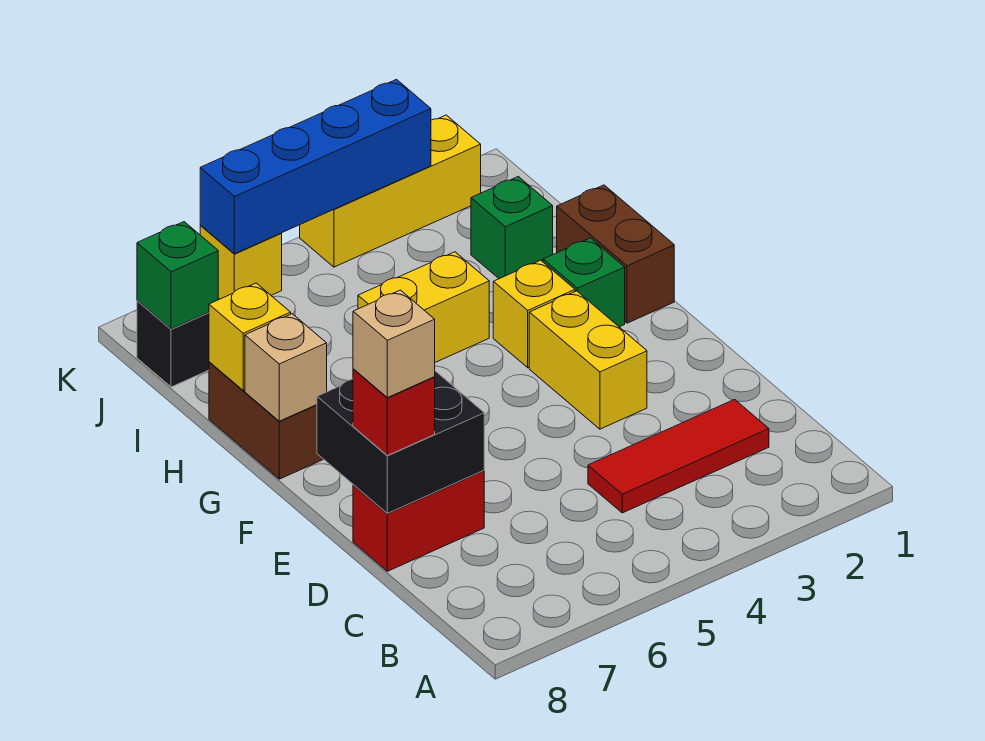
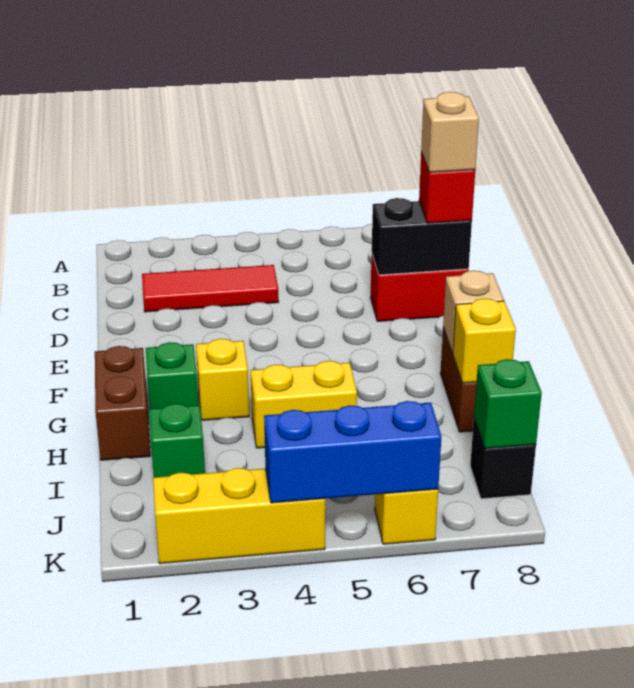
black 2x2 brick [317,371,484,513] -> black 1x2 brick [372,198,472,275]
yellow 1x2 brick [529,291,647,429] -> none
blue 1x4 brick [200,80,431,254] -> blue 1x3 brick [264,401,441,503]

